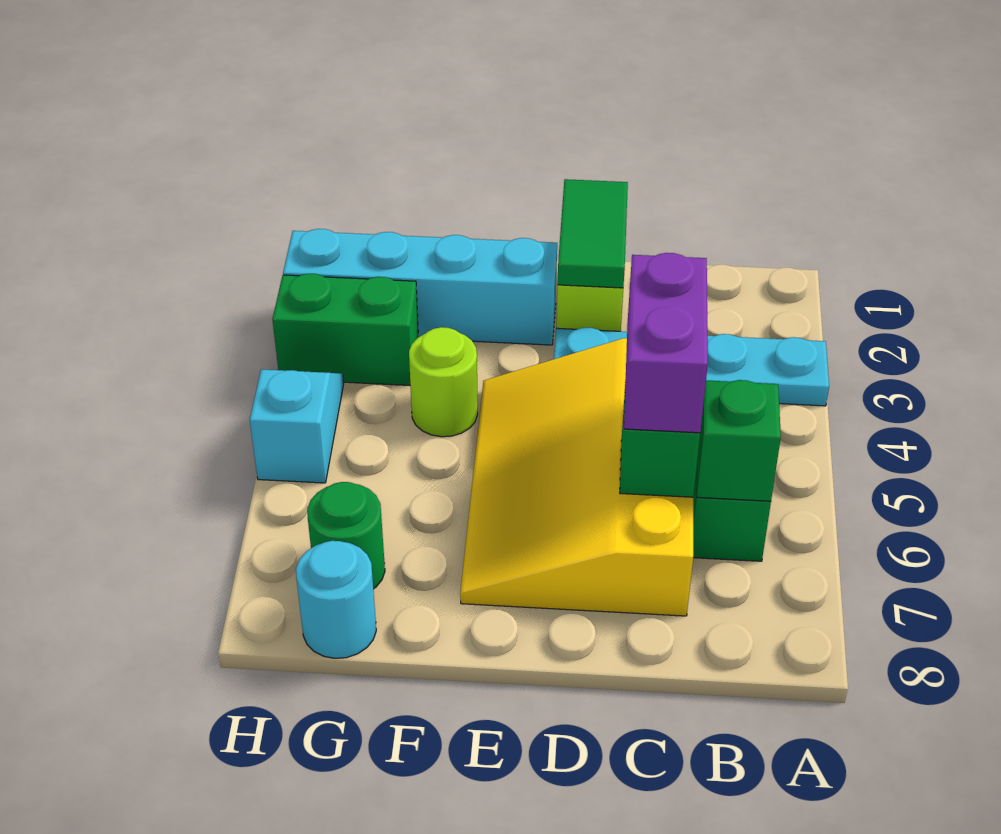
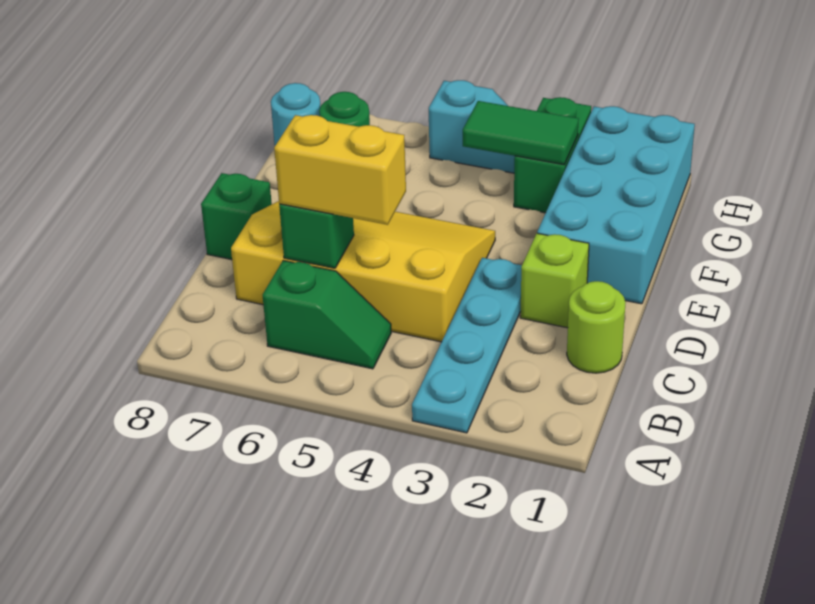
green 1x1 brick [697,380,781,501] -> green 1x1 brick moved to [201,173,272,259]
purple 1x2 brick [624,253,708,433] -> yellow 1x2 brick [274,115,406,225]
green 1x2 tile [558,179,628,288] -> green 1x2 tile moved to [463,101,579,165]
cyan 1x4 brick [283,229,557,345] -> cyan 2x4 brick [537,106,695,304]
lime 1x1 round brick [409,327,478,437] -> lime 1x1 round brick moved to [567,281,626,373]

